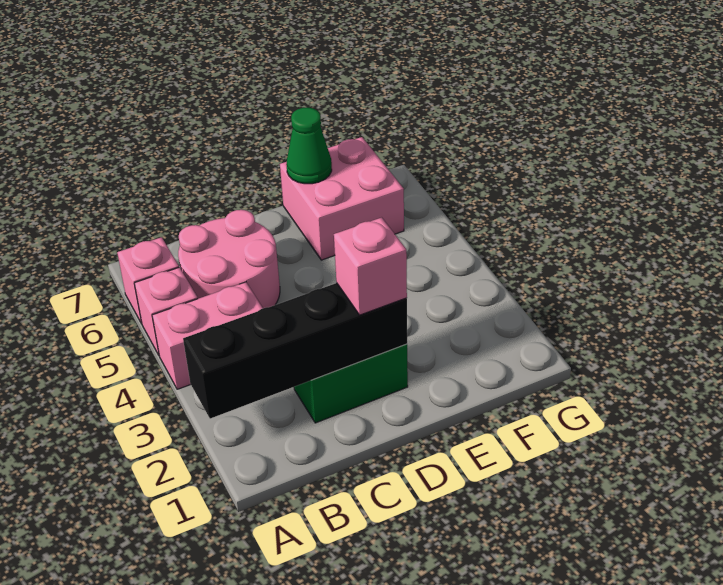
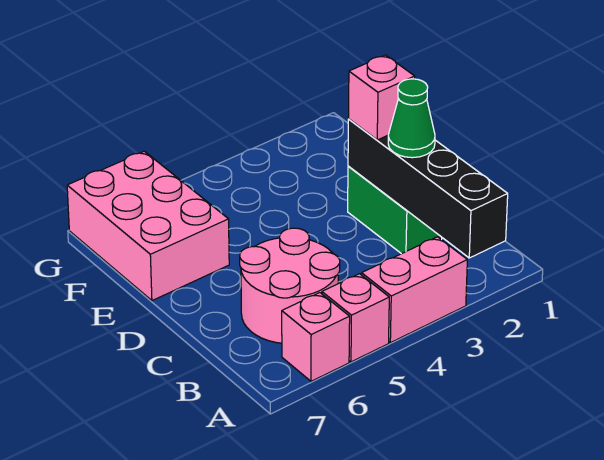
pink 1x2 brick [152,282,263,389] -> pink 1x2 brick turned to [362,237,467,343]
pink 2x2 brick [280,137,404,260] -> pink 2x3 brick [67,151,229,301]
green 1x1 cone [286,107,332,184] -> green 1x1 cone moved to [388,79,435,158]

